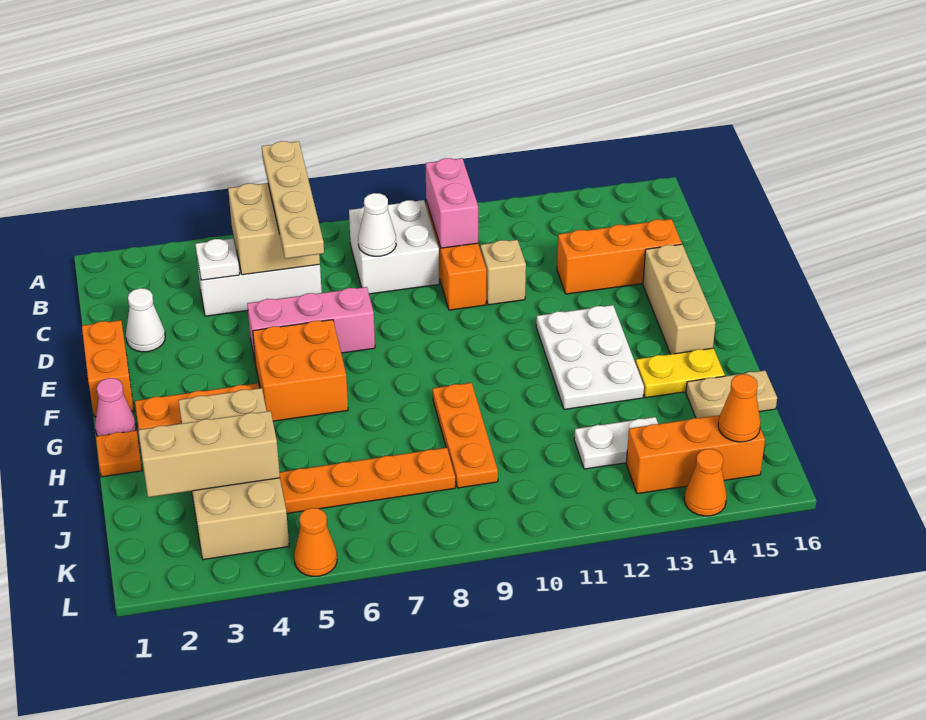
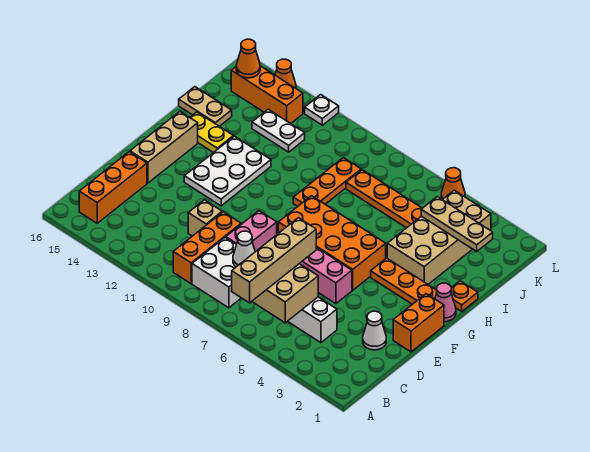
tan 1x4 plate [262,141,324,259] -> tan 1x4 brick [232,218,316,303]
pink 1x2 brick [426,158,478,248] -> pink 1x2 brick moved to [226,211,277,252]
white 1x1 plate [195,239,240,280] -> white 1x1 plate moved to [305,95,339,125]
orange 1x3 brick [557,219,682,294] -> orange 1x3 brick turned to [79,152,147,223]
orange 2x2 brick [253,320,348,421] -> orange 2x4 brick [278,196,386,290]
tan 1x3 brick [138,411,280,497] -> tan 1x3 plate [421,197,493,251]

